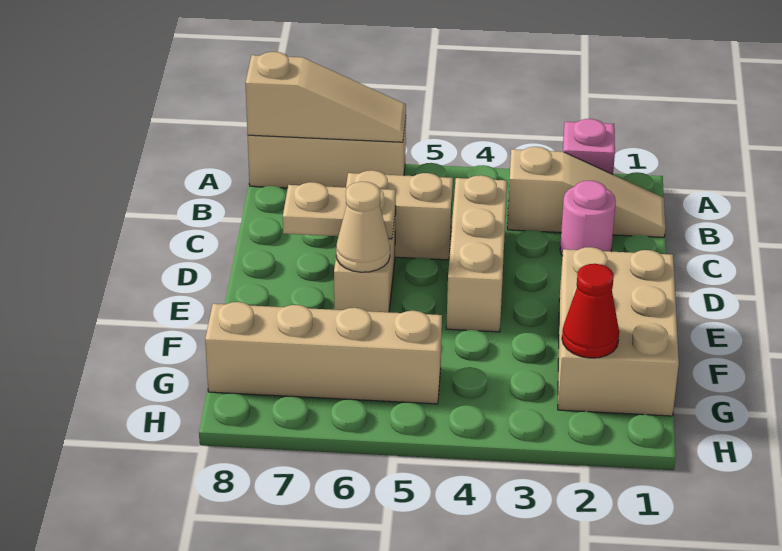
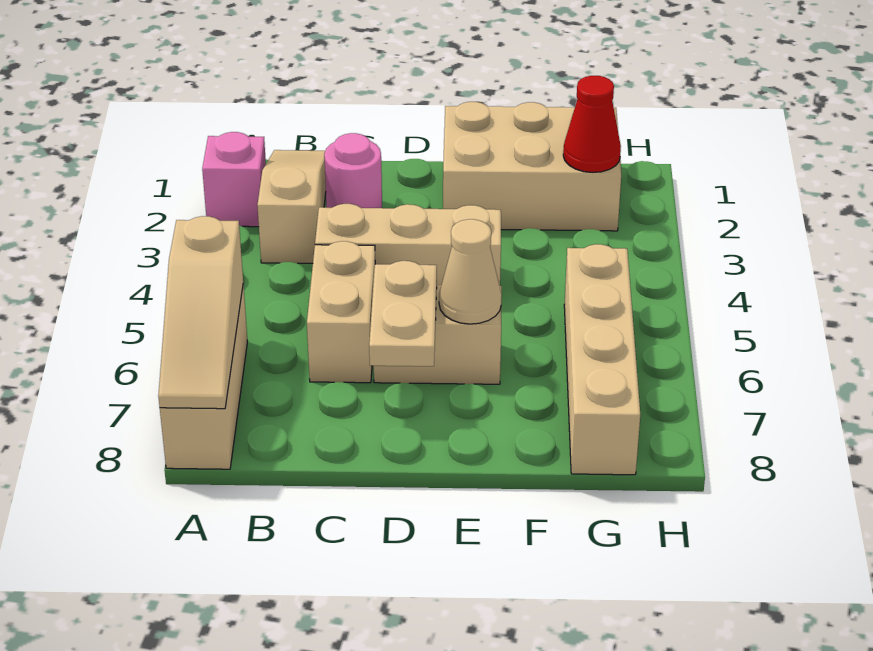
tan 1x3 slope [245,52,406,142] -> tan 1x3 slope turned to [158,216,243,409]

